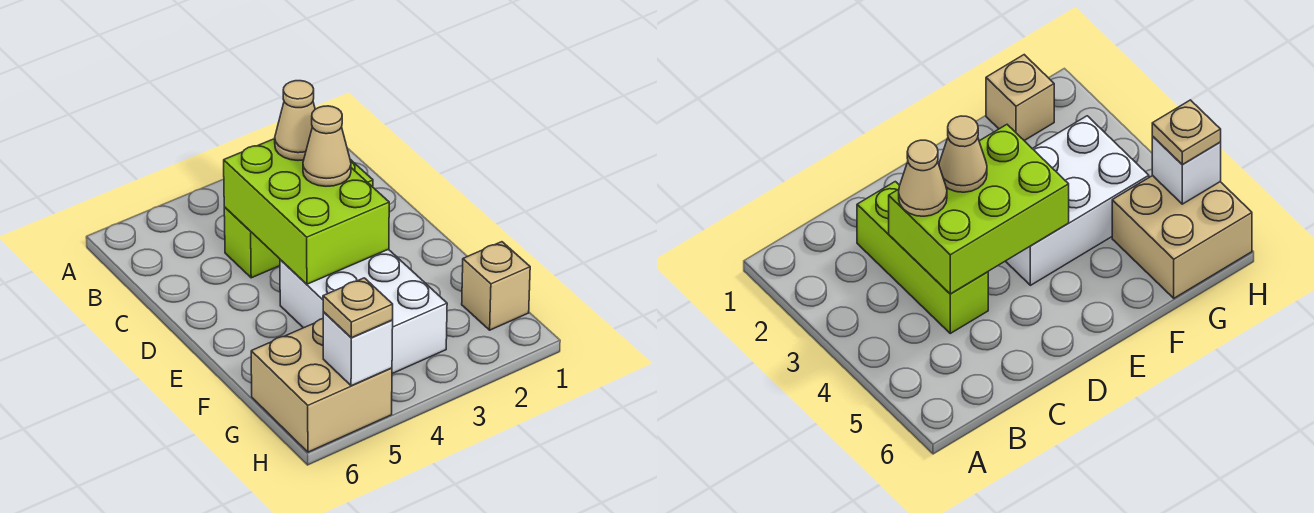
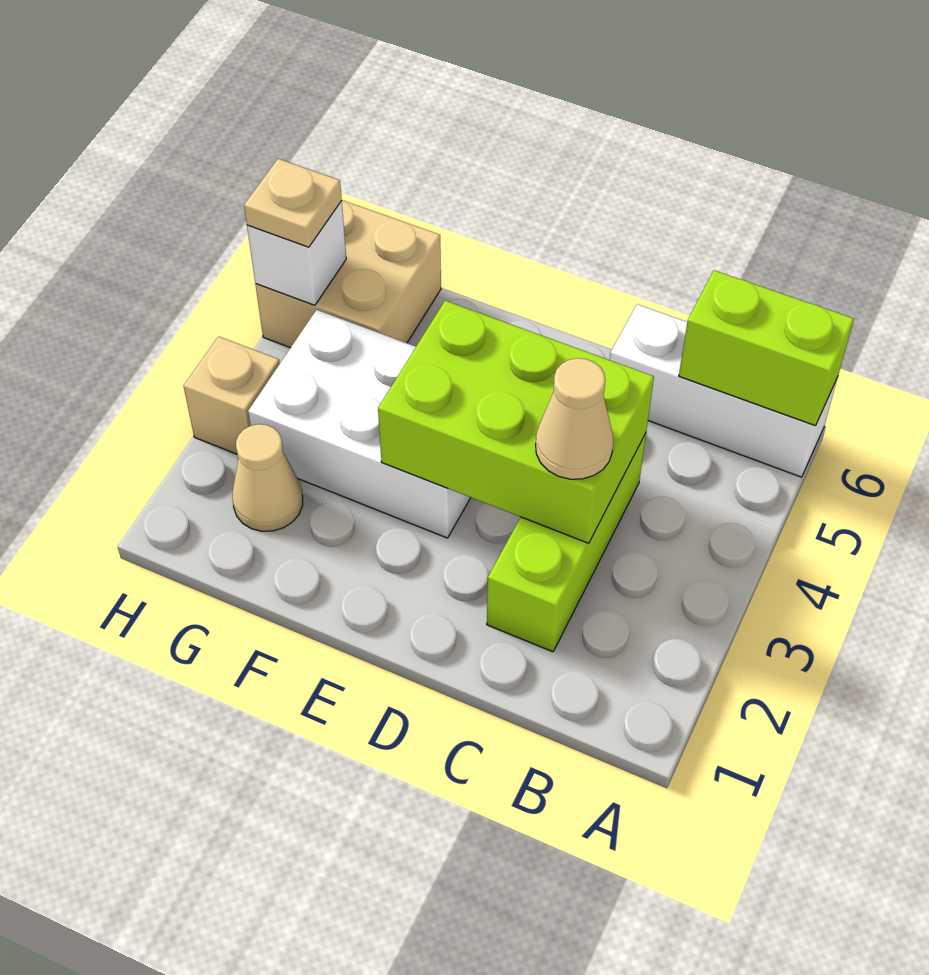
none -> white 1x3 brick [610,304,838,477]
none -> lime 1x2 brick [679,270,854,426]
tan 1x1 cone [303,106,351,186] -> tan 1x1 cone moved to [232,424,303,531]
tan 1x1 brick [462,242,530,330] -> tan 1x1 brick moved to [184,336,280,454]

